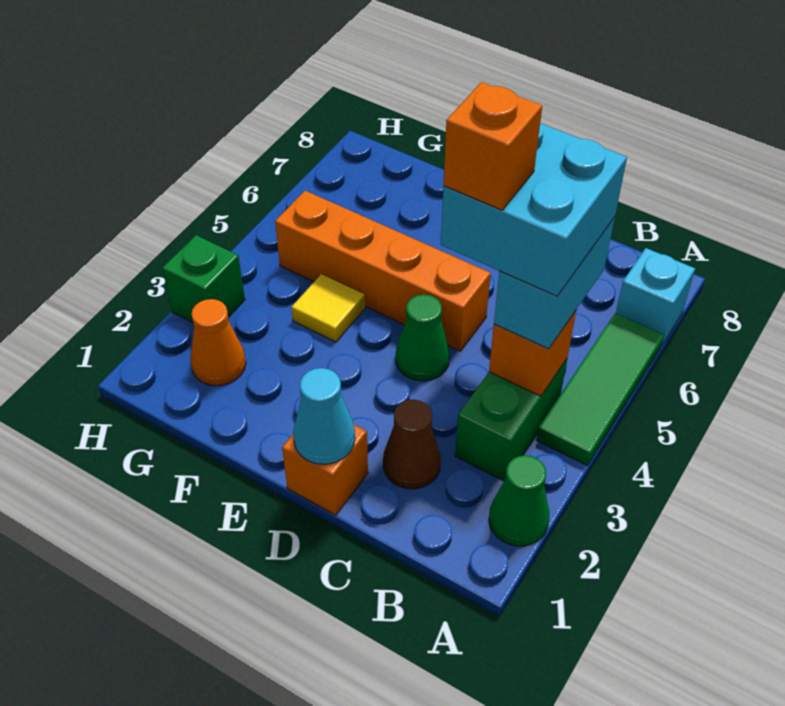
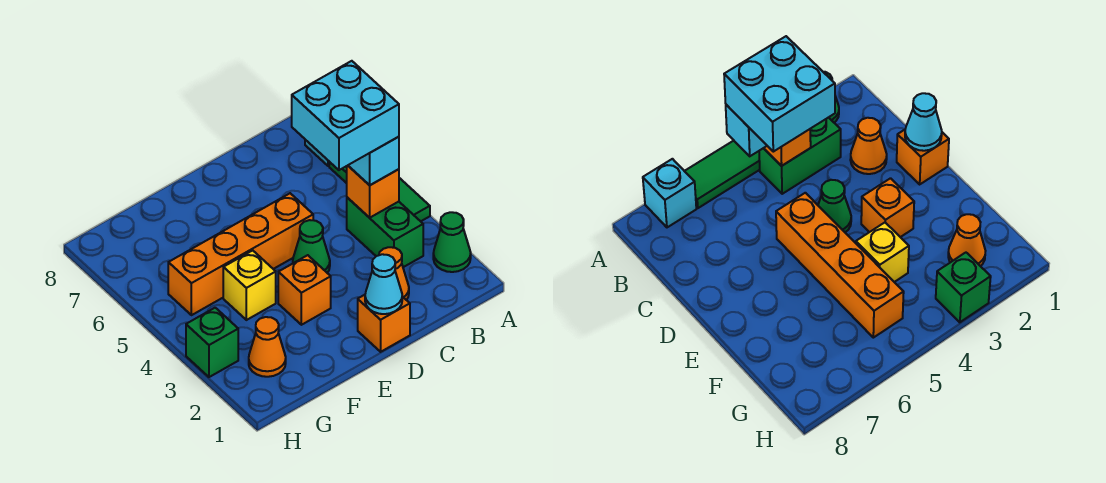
brown 1x1 cone [383,399,441,489] -> orange 1x1 cone [379,247,409,300]
orange 1x1 brick [443,82,542,210] -> orange 1x1 brick moved to [278,255,331,325]
yellow 1x1 tile [291,274,365,342] -> yellow 1x1 brick [223,250,276,320]

